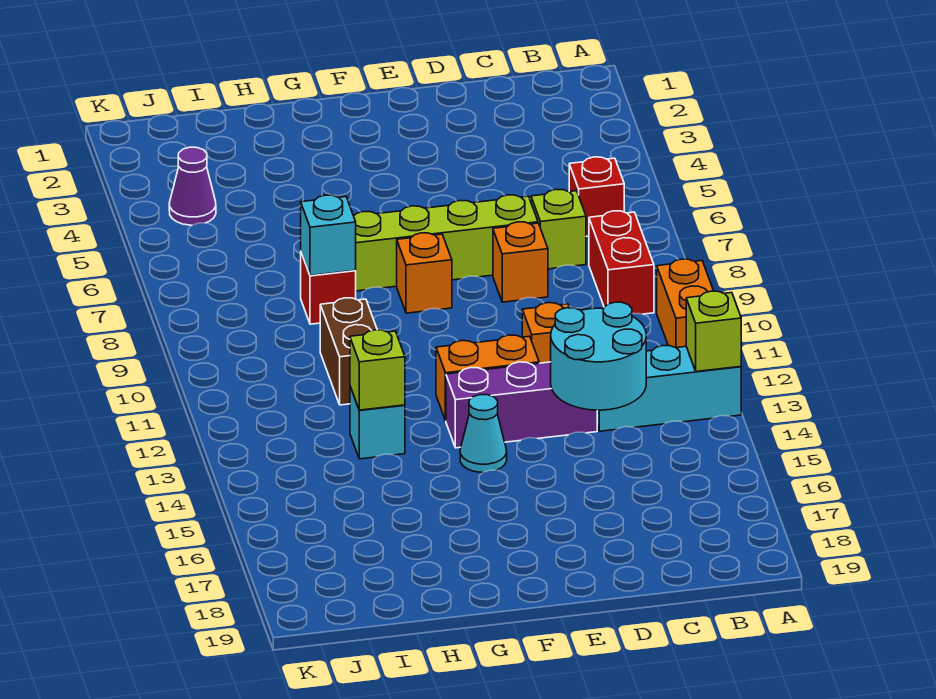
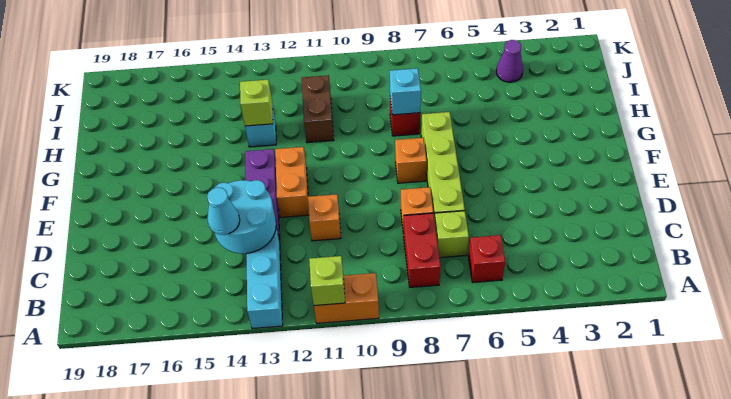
lime 1x1 brick [686,291,741,372] -> lime 1x1 brick moved to [309,256,345,306]
red 1x2 brick [589,211,654,314] -> red 1x2 brick turned to [404,213,441,287]
cyan 1x1 cone [460,395,507,472] -> cyan 1x1 cone moved to [207,188,240,235]
brown 1x2 brick [320,298,377,405] -> brown 1x2 brick turned to [302,75,334,143]

